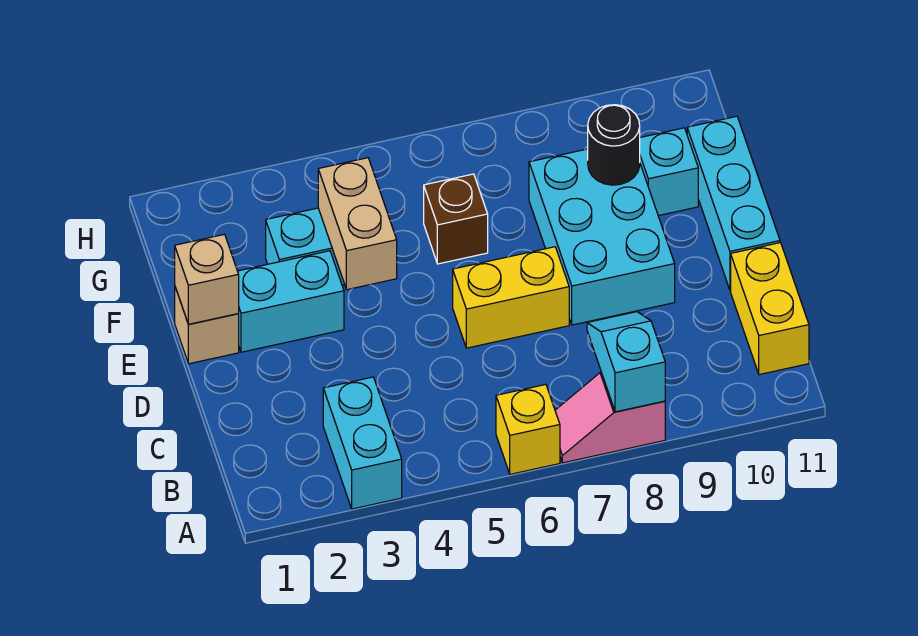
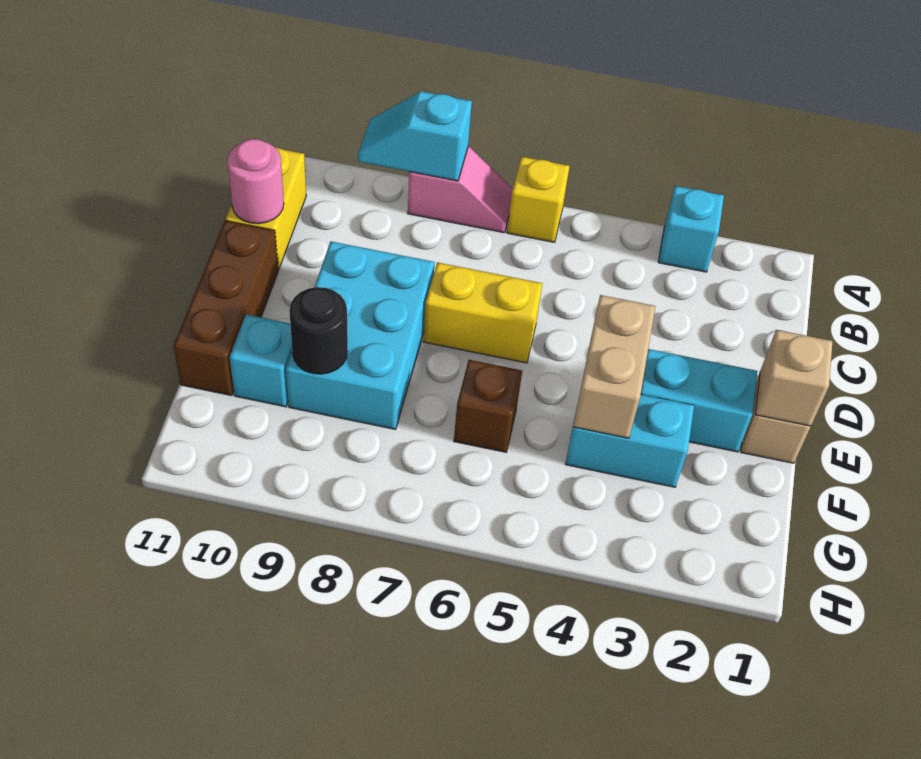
cyan 1x2 brick [323,377,402,509] -> cyan 1x1 brick [658,186,724,272]
cyan 1x2 slope [587,312,665,412] -> cyan 1x2 slope turned to [358,91,472,181]
none -> pink 1x1 round brick [227,139,284,224]
cyan 1x3 brick [687,116,780,290] -> brown 1x3 brick [174,221,278,396]

